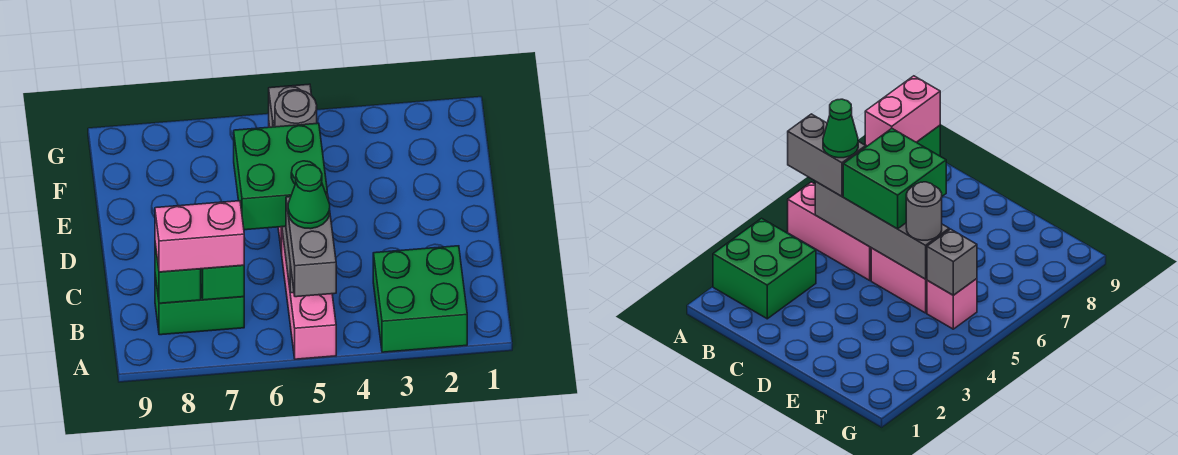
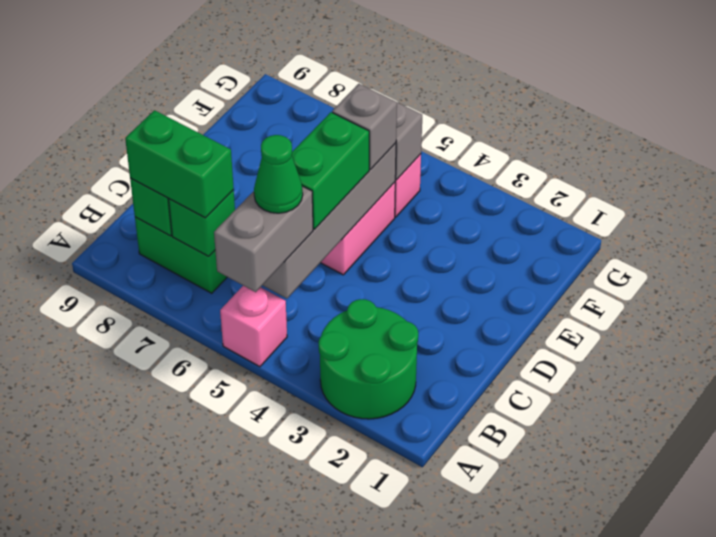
green 2x2 brick [373,246,467,352] -> green 2x2 round brick [319,299,418,419]
pink 1x3 brick [282,231,336,359] -> pink 1x1 brick [220,286,287,367]
pink 1x2 brick [155,201,244,272] -> green 1x2 brick [125,110,234,218]
green 2x2 brick [234,123,327,230] -> green 1x2 brick [292,112,369,229]
grey 1x1 round brick [275,90,317,127] -> grey 1x1 brick [332,84,397,170]

